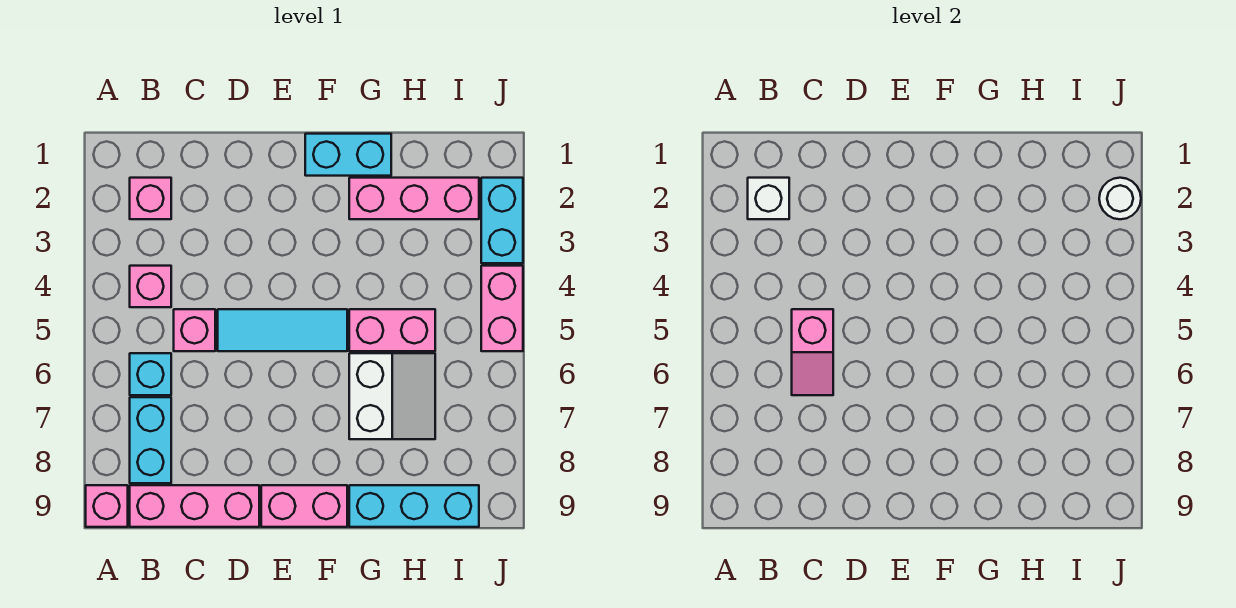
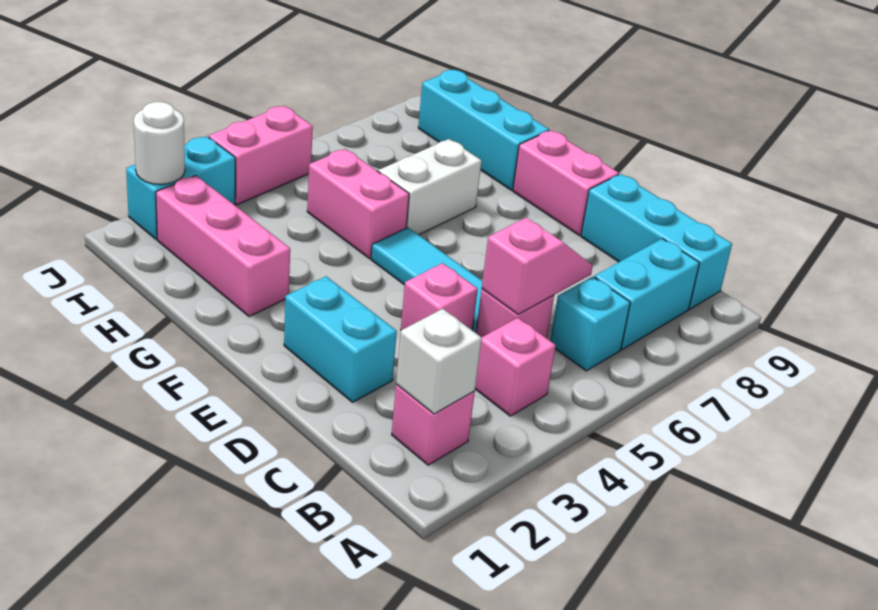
pink 1x1 brick [86,485,128,527] -> pink 1x1 brick moved to [401,263,478,331]
pink 1x3 brick [130,485,259,527] -> cyan 1x3 brick [581,174,732,309]
cyan 1x2 brick [305,134,391,176] -> cyan 1x2 brick moved to [284,276,397,402]

